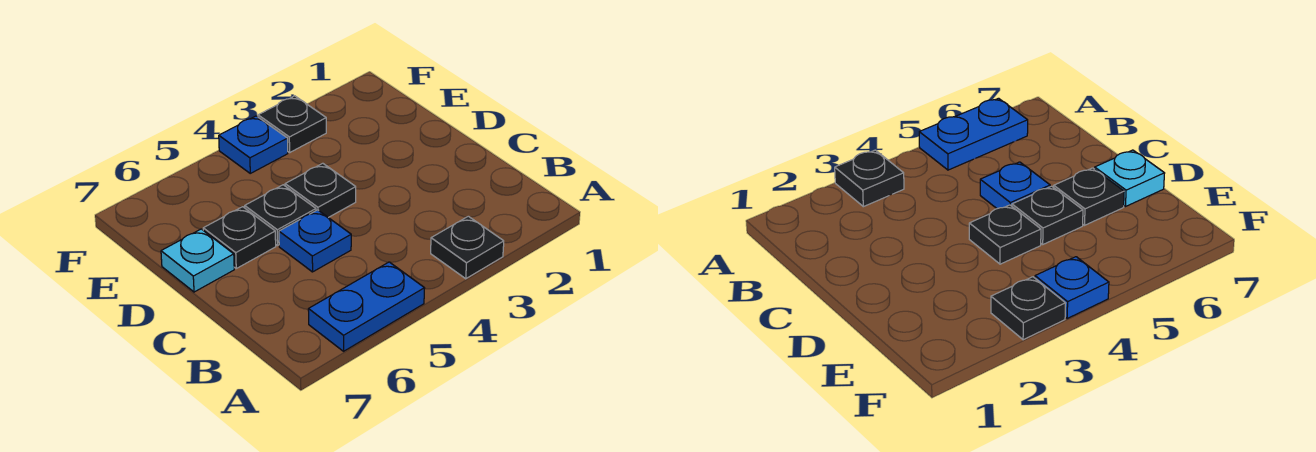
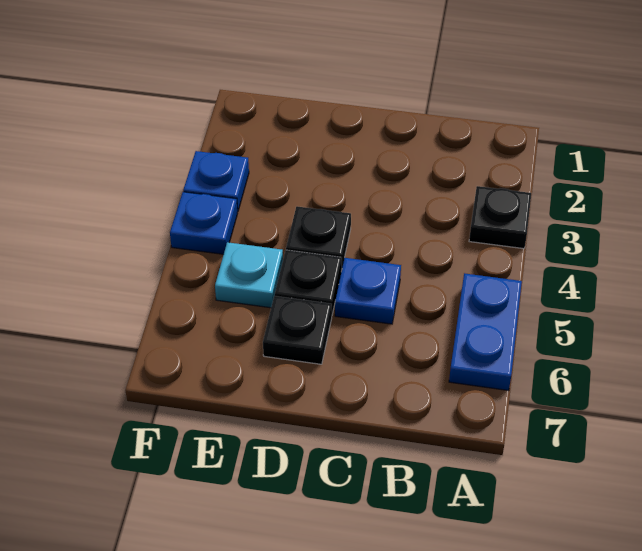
cyan 1x1 plate [161,229,234,292] -> cyan 1x1 plate moved to [215,242,283,308]
black 1x1 plate [258,96,326,152] -> blue 1x1 plate [183,151,249,212]

